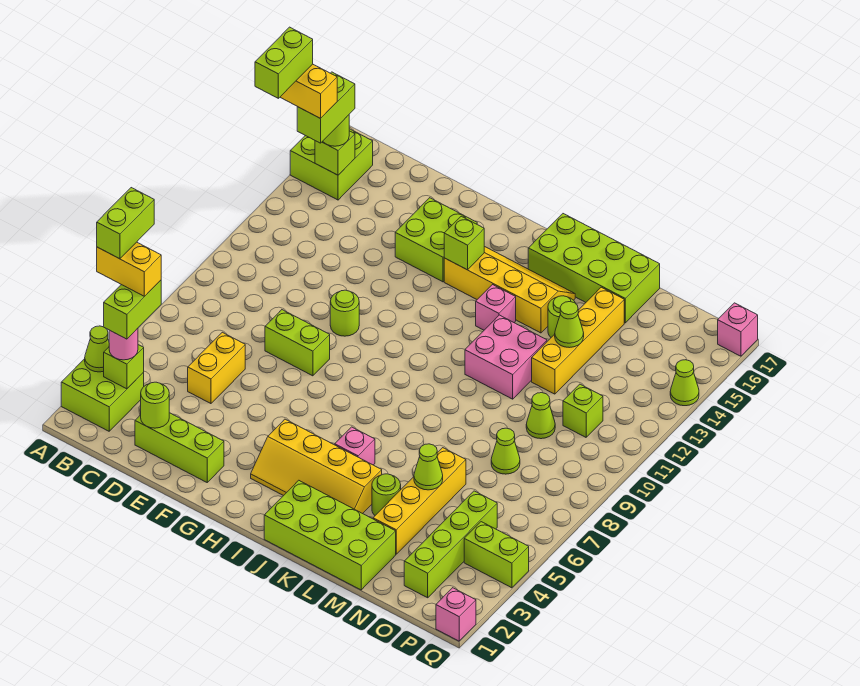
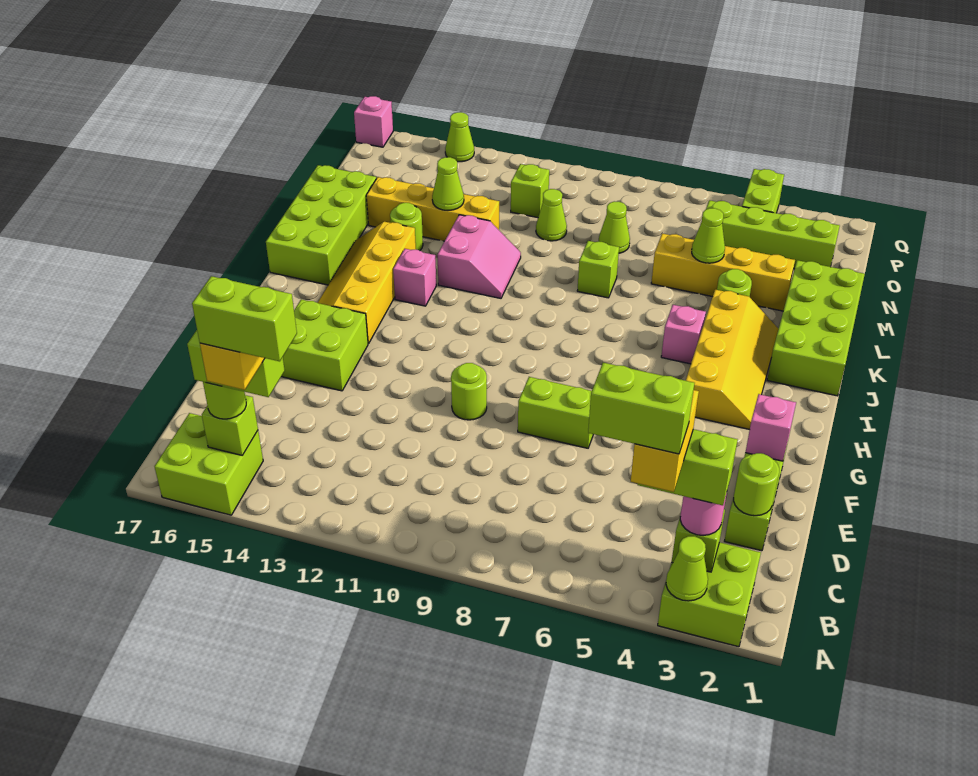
yellow 1x2 brick [188,332,245,404] -> none
lime 1x2 brick [265,310,330,376] -> lime 1x2 brick turned to [518,377,593,448]
lime 1x1 brick [444,216,484,270] -> lime 1x1 brick moved to [577,241,619,298]
pink 2x2 brick [465,315,547,399] -> pink 2x2 slope [437,215,521,298]
pink 1x1 brick [436,588,476,641] -> pink 1x1 brick moved to [746,394,796,461]

